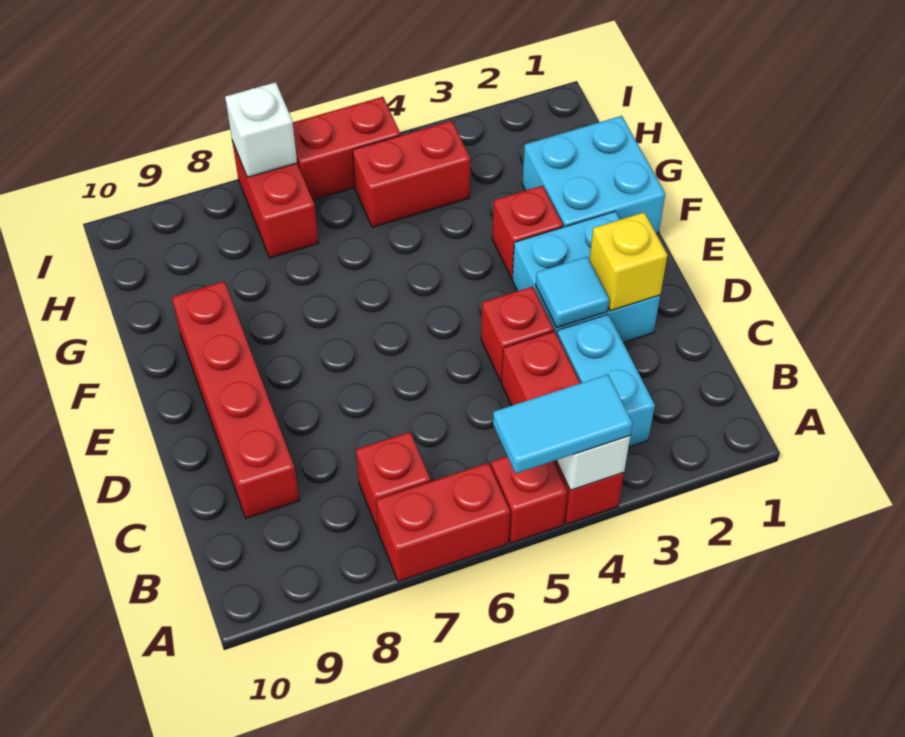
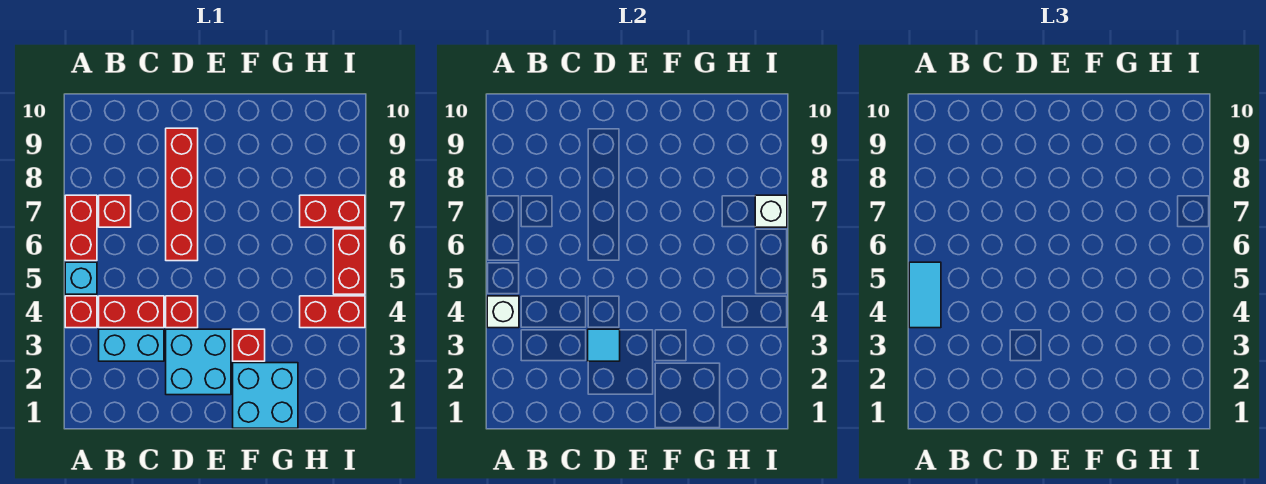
red 1x1 brick [491,457,567,543] -> cyan 1x1 brick [65,262,97,294]
red 1x4 brick [172,281,299,518] -> red 1x4 brick turned to [166,128,198,261]
yellow 1x1 brick [589,213,667,311] -> none
red 1x2 brick [353,121,470,227] -> red 1x2 brick turned to [300,296,365,328]

